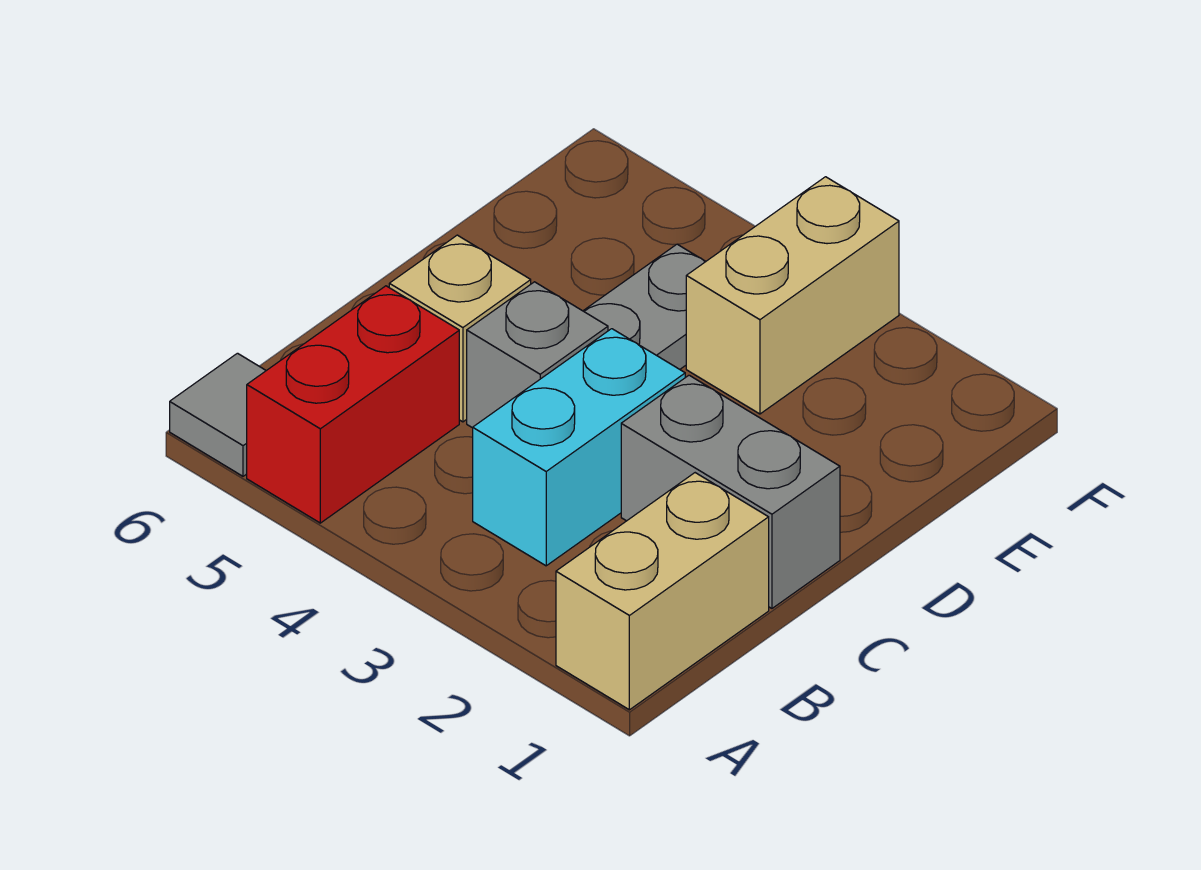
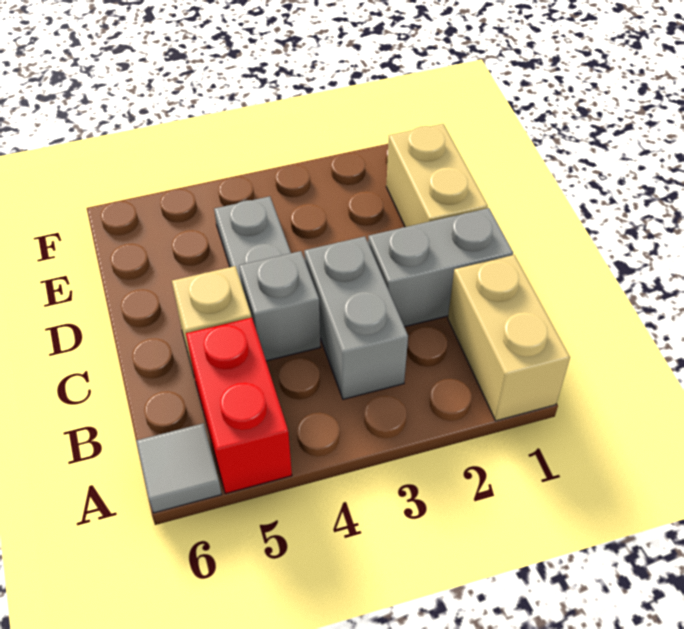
cyan 1x2 brick [473,329,685,566] -> grey 1x2 brick [304,236,408,399]
tan 1x2 brick [686,177,899,414] -> tan 1x2 brick moved to [386,124,488,227]

